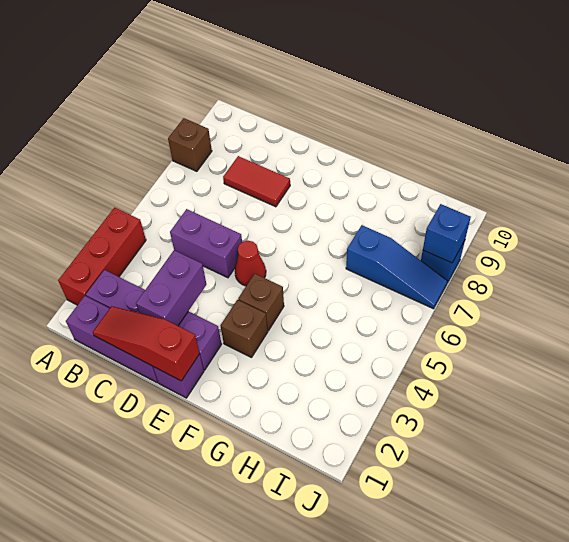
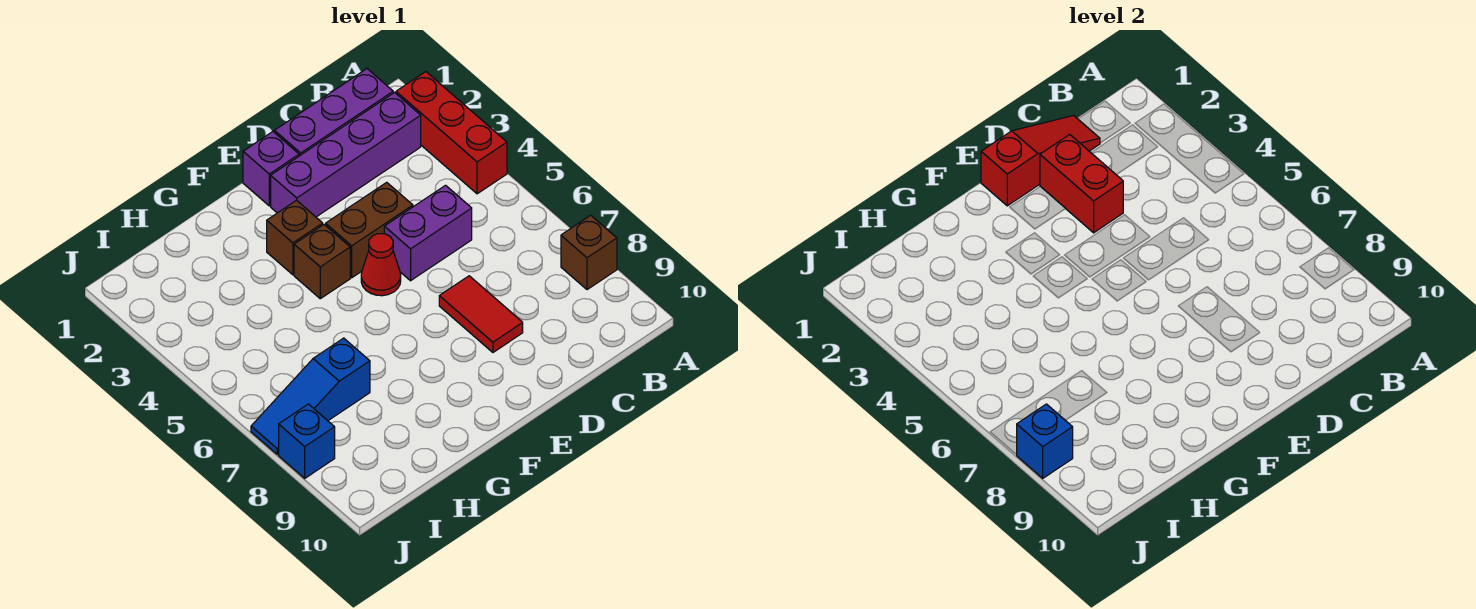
red 1x2 tile [223,156,290,207] -> red 1x2 tile turned to [439,276,523,352]
purple 1x2 brick [136,250,206,326] -> red 1x2 brick [1040,135,1123,233]
none -> brown 1x2 brick [326,182,413,278]

